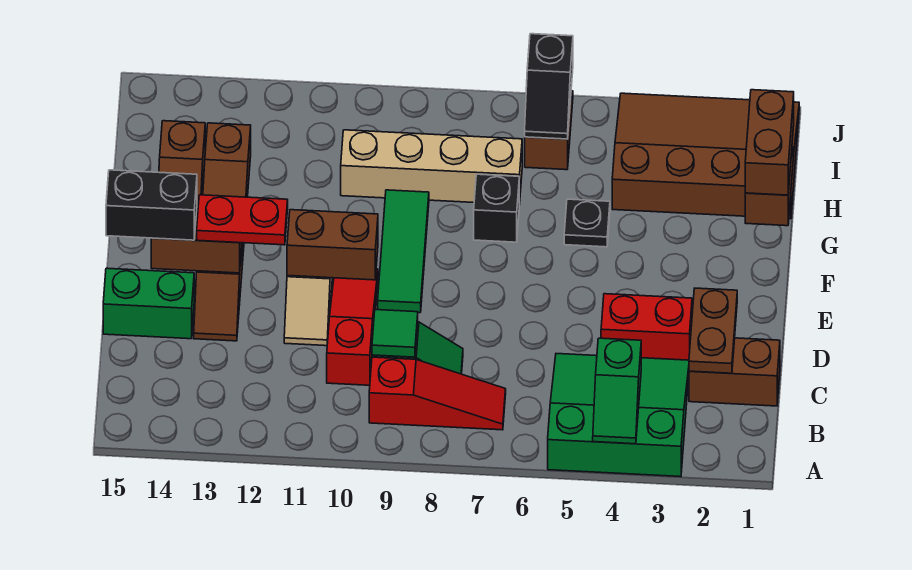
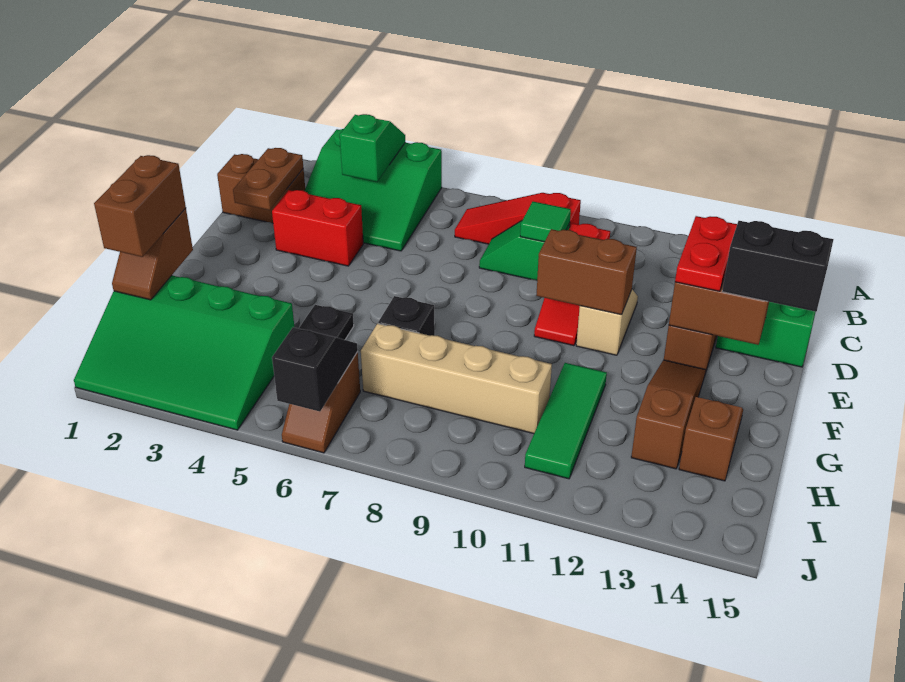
green 1x3 tile [378,190,429,313] -> green 1x3 tile moved to [525,363,607,479]
red 1x2 plate [197,195,288,245] -> red 1x2 plate turned to [675,216,737,291]
brown 3x4 slope [612,93,799,219] -> green 3x4 slope [74,275,294,430]

